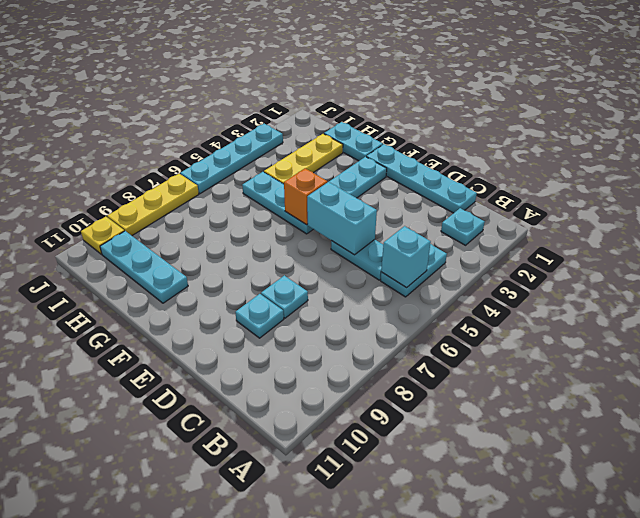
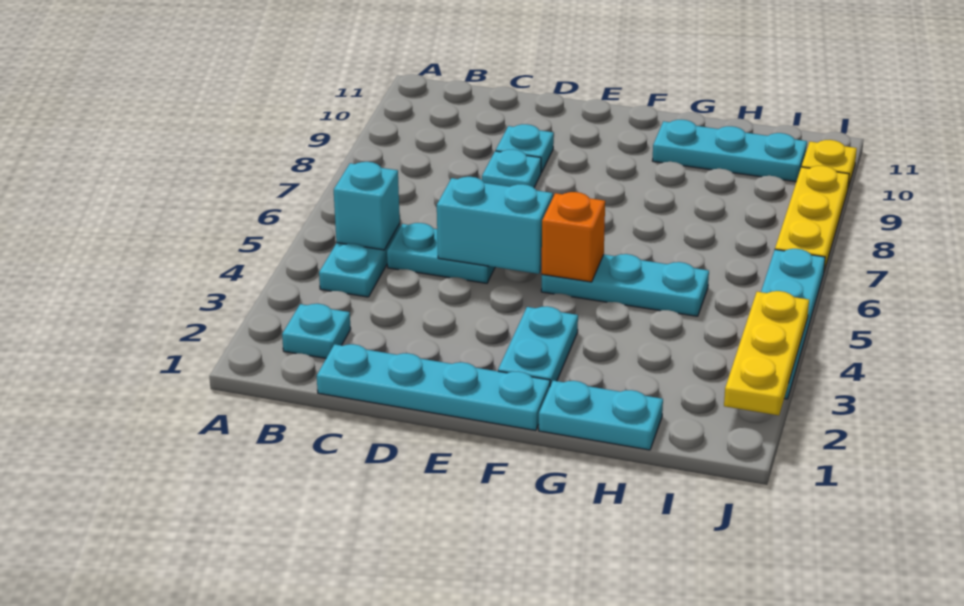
yellow 1x3 plate [264,134,343,184] -> yellow 1x3 plate moved to [724,291,809,415]

